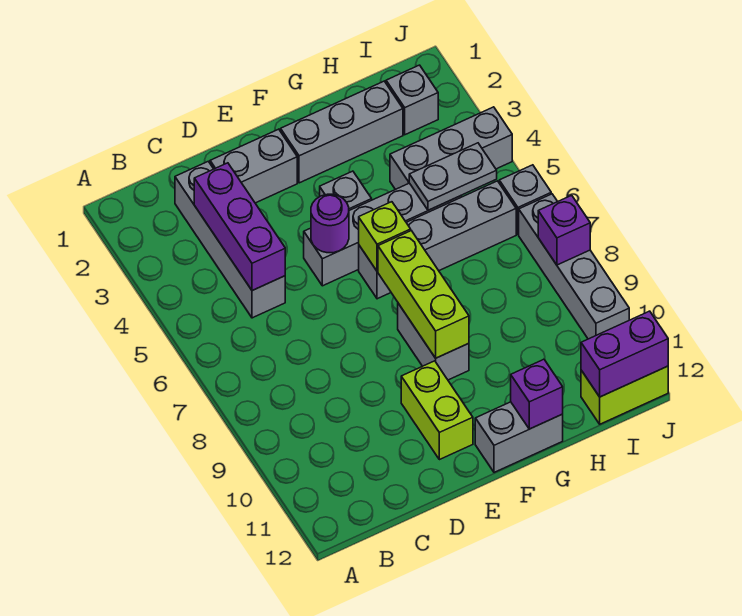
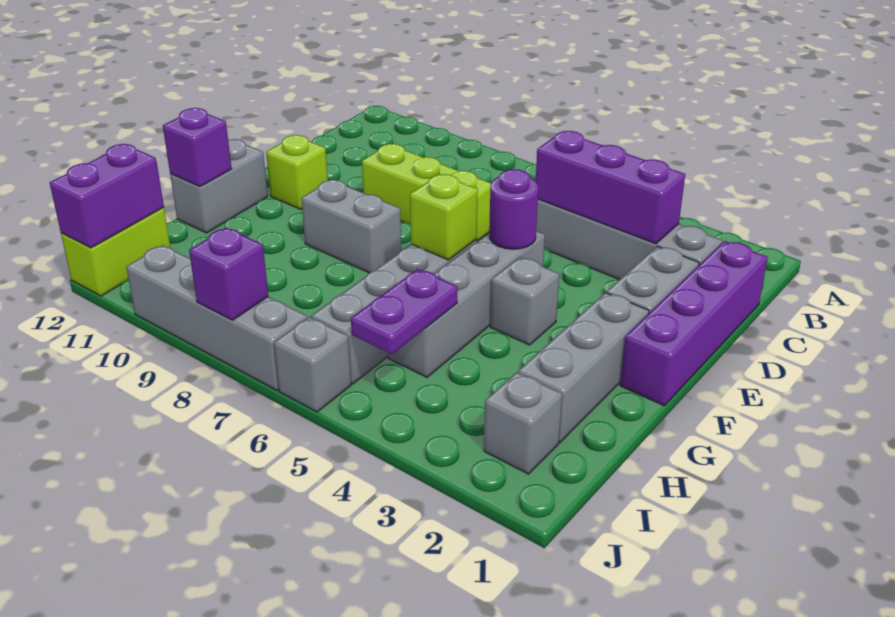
none -> purple 1x4 brick [620,241,768,406]
lime 1x2 brick [401,361,473,460] -> lime 1x1 brick [266,135,328,209]
lime 1x3 brick [378,231,469,358] -> lime 1x3 brick moved to [362,144,491,241]
grey 1x3 brick [390,107,512,190] -> none
grey 1x2 plate [409,143,497,210] -> purple 1x2 plate [351,269,457,354]

